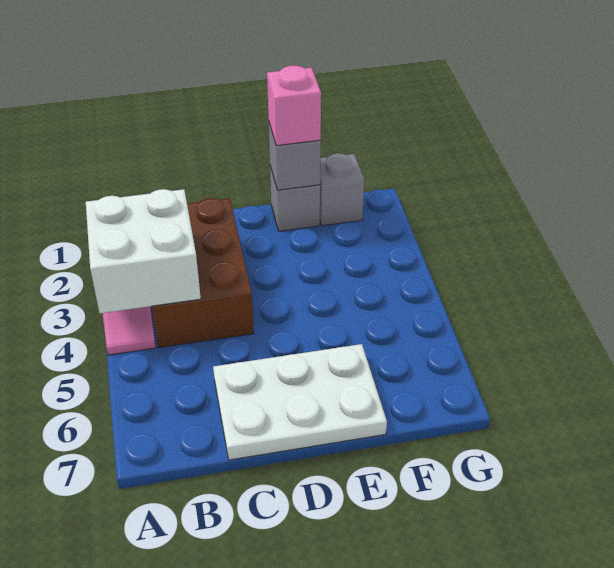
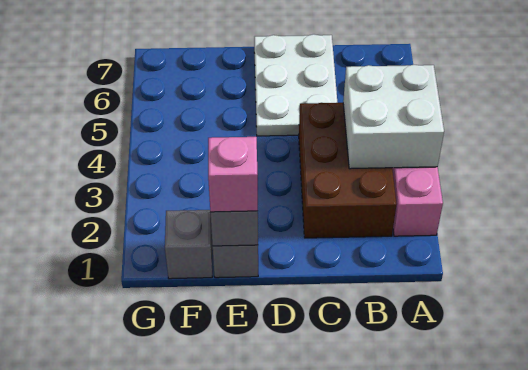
white 2x3 plate [213,344,387,460] -> white 2x3 plate turned to [254,34,337,136]

